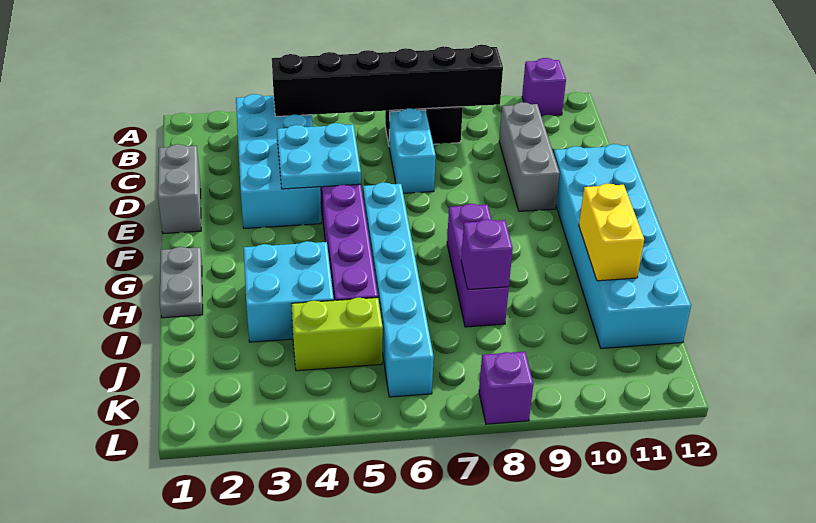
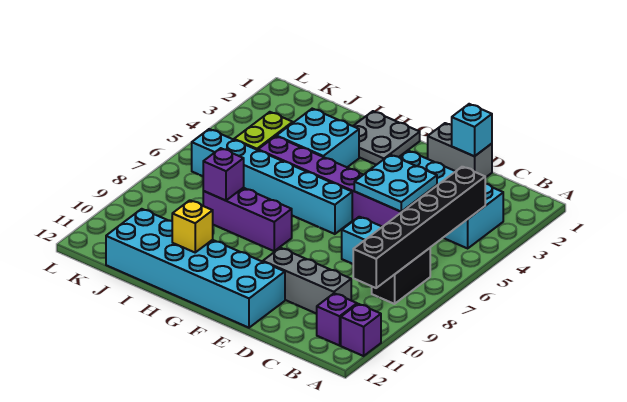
none -> cyan 1x1 brick [452,104,492,156]
grey 1x2 plate [160,247,203,318] -> grey 2x2 plate [353,111,420,165]
yellow 1x2 brick [579,184,644,281] -> yellow 1x1 brick [172,200,213,252]
purple 1x1 brick [479,352,533,424] -> purple 1x1 brick moved to [317,293,357,345]

